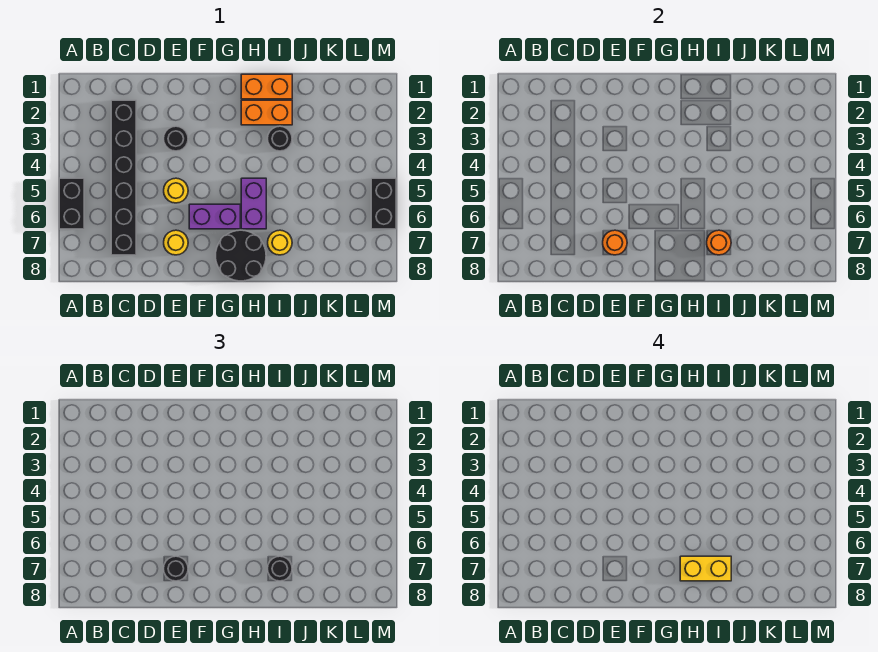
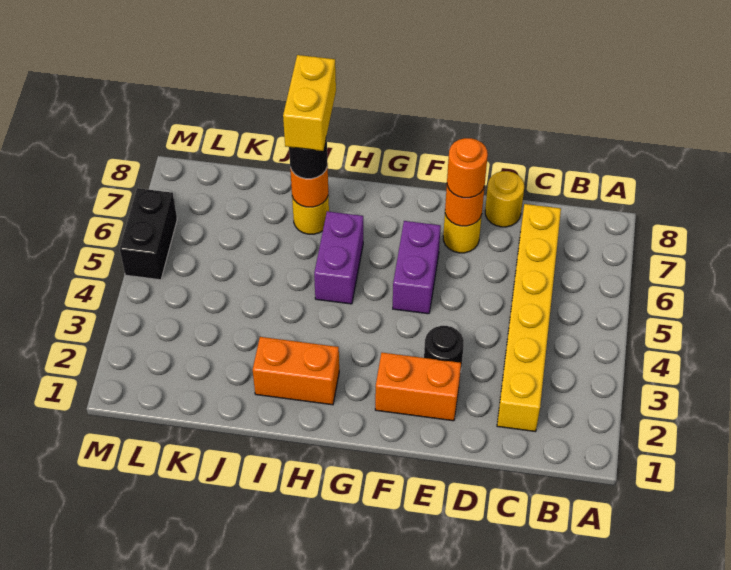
black 1x2 brick [59,178,84,229] -> none
black 1x6 brick [111,100,136,255] -> yellow 1x6 brick [497,204,561,432]
yellow 1x1 round brick [164,178,188,203] -> yellow 1x1 round brick moved to [485,171,524,227]
black 1x1 round brick [164,556,188,581] -> orange 1x1 round brick [447,138,488,198]
purple 1x2 brick [189,204,240,229] -> purple 1x2 brick turned to [393,221,441,314]
black 2x2 round brick [216,230,266,281] -> none
orange 1x2 brick [241,74,292,99] -> orange 1x2 brick moved to [375,353,461,421]
yellow 1x2 brick [680,556,731,581] -> yellow 1x2 brick turned to [283,55,336,151]
black 1x1 round brick [268,126,292,151] -> none

